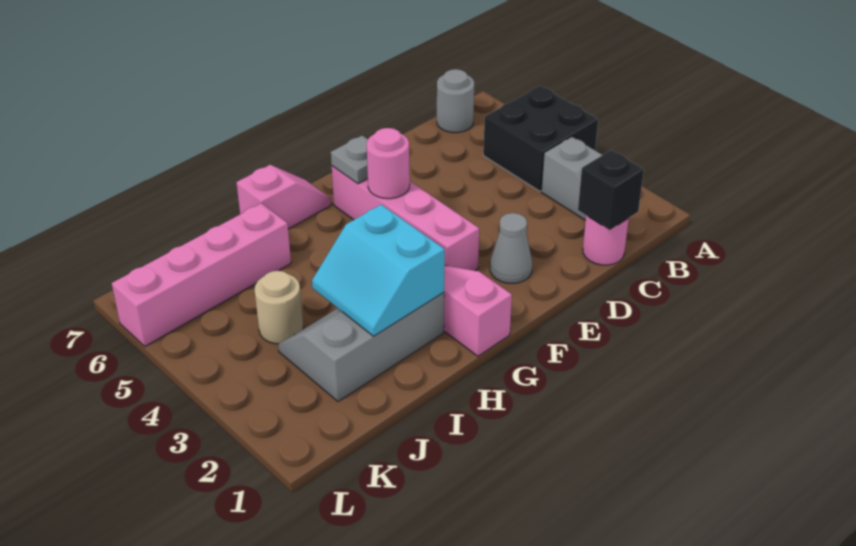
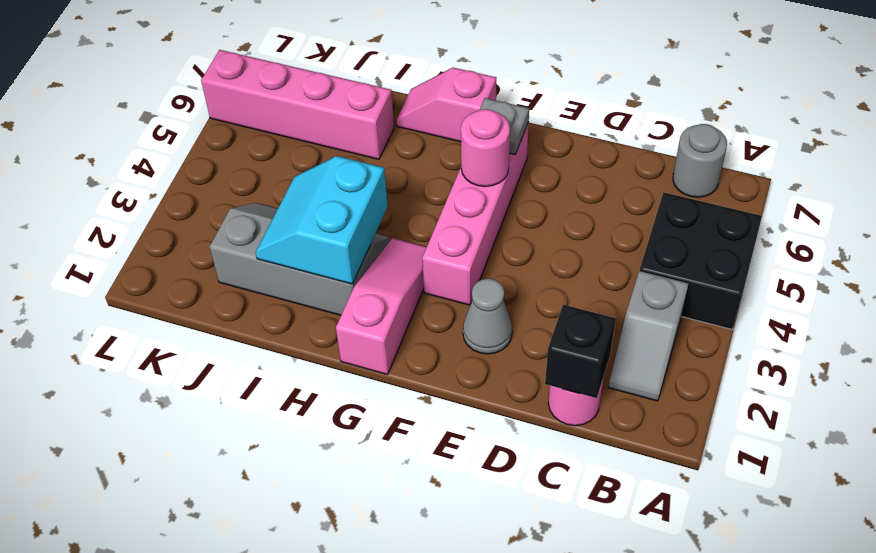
pink 1x2 slope [236,165,331,229] -> pink 1x2 slope turned to [397,68,497,142]
tan 1x1 round brick [254,271,303,344] -> none

